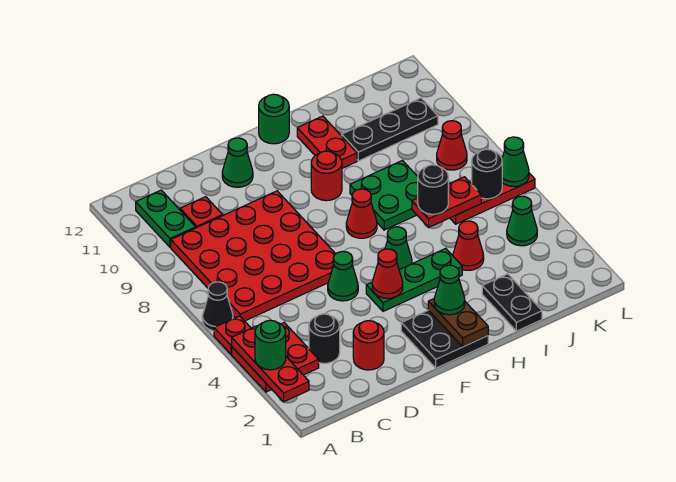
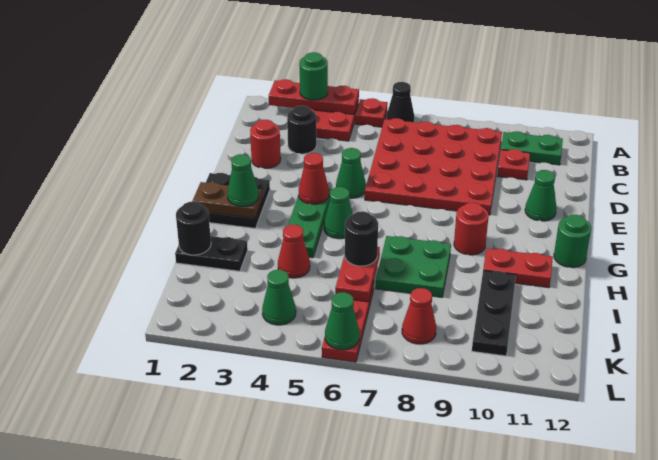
red 1x1 cone [346,189,377,238] -> none
black 1x1 round brick [472,149,502,199] -> black 1x1 round brick moved to [176,202,211,255]

